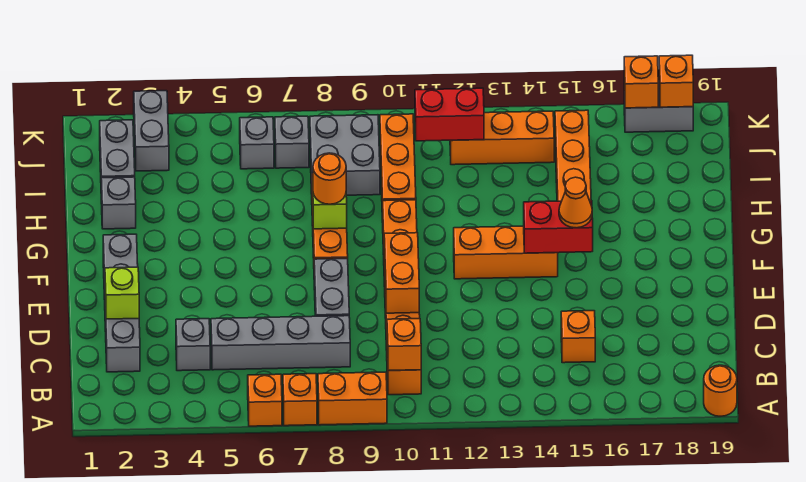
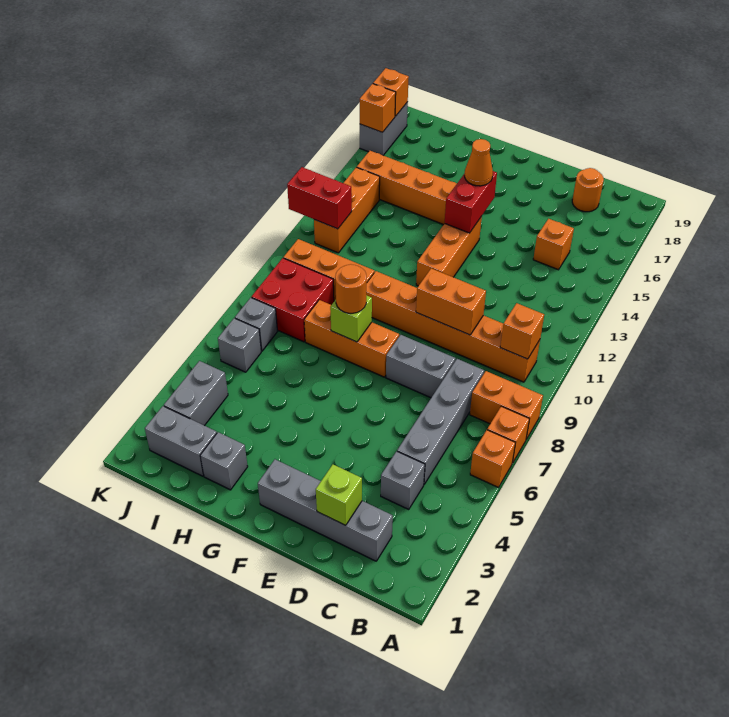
orange 1x2 brick [318,372,387,425] -> orange 1x2 brick turned to [470,371,543,439]
orange 1x1 round brick [704,365,737,416] -> orange 1x1 round brick moved to [572,168,604,212]
grey 2x2 brick [310,115,380,195] -> red 2x2 brick [251,258,334,342]
grey 1x2 brick [134,91,169,171] -> grey 1x2 brick turned to [164,361,228,426]
red 1x2 brick [415,88,484,141] -> red 1x2 brick turned to [287,167,352,229]

